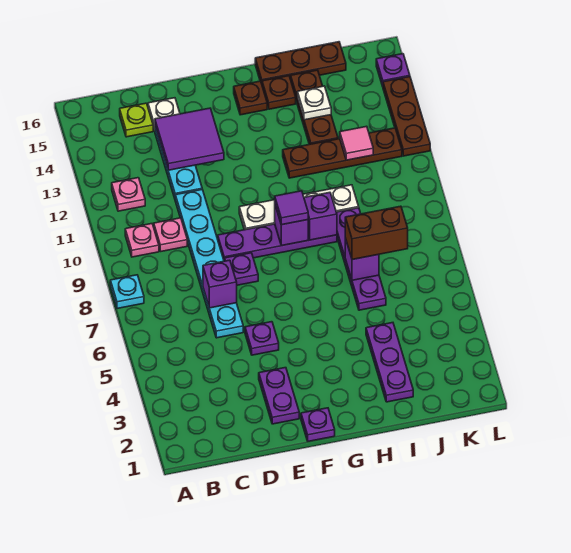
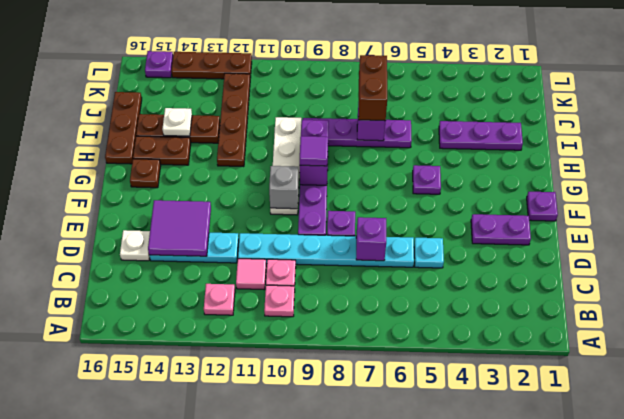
cyan 1x1 plate [110,275,144,309] -> cyan 1x1 plate moved to [414,238,444,268]
lime 1x1 plate [120,103,153,137] -> none
purple 1x1 plate [245,322,279,355] -> purple 1x1 plate moved to [413,165,441,194]
none -> grey 1x1 brick [269,166,299,209]
brown 1x1 plate [262,76,296,109] -> brown 1x2 plate [133,136,191,165]
pink 1x1 tile [340,126,373,160] -> pink 1x1 tile moved to [236,259,266,290]

